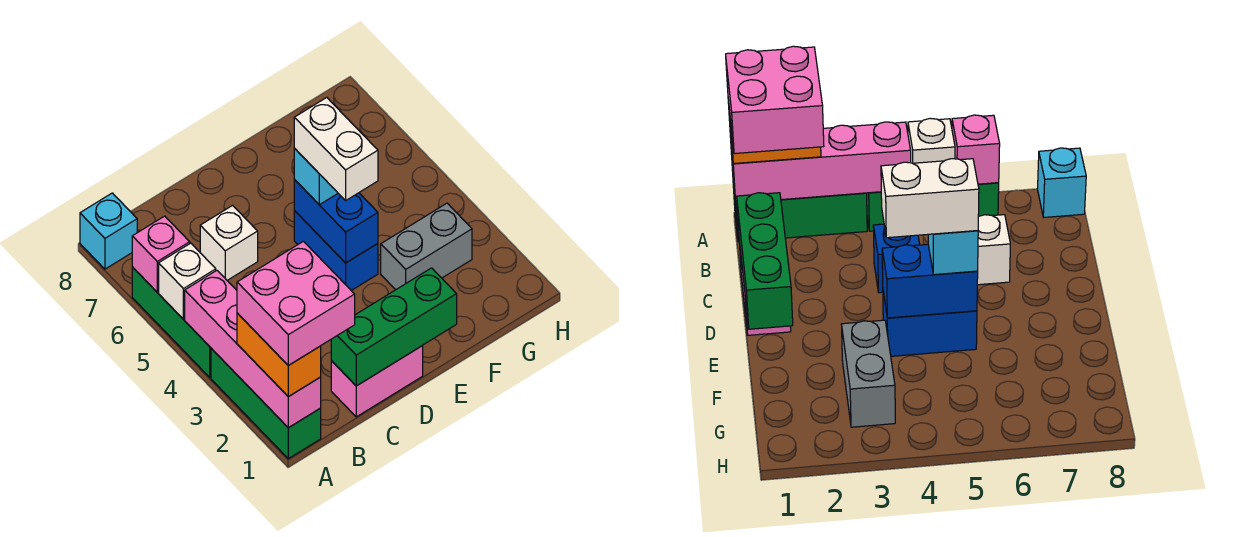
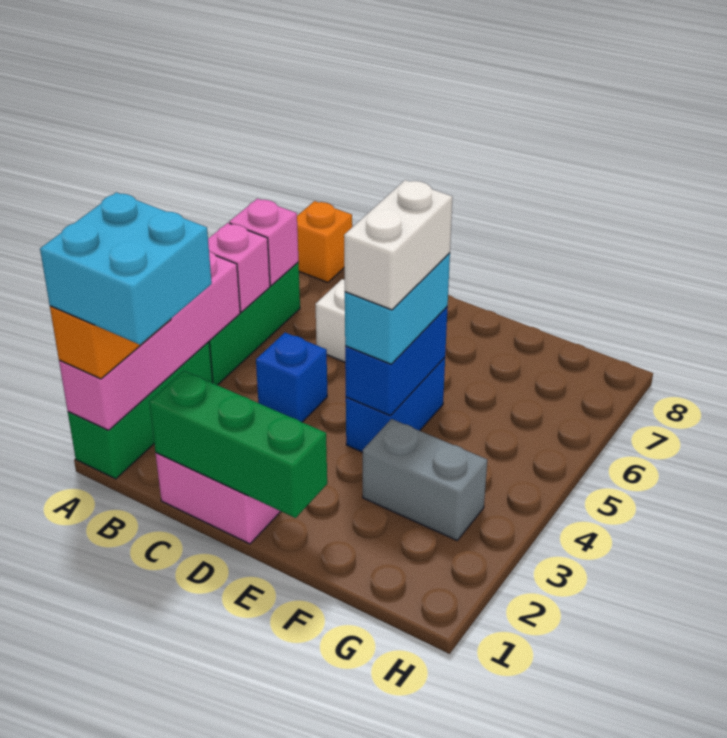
pink 2x2 brick [237,241,355,365] -> cyan 2x2 brick [40,192,212,345]
white 1x1 brick [159,243,216,319] -> pink 1x1 brick [208,223,270,312]
cyan 1x1 brick [80,193,137,269] -> orange 1x1 brick [297,201,352,283]
cyan 1x1 brick [294,149,338,205] -> cyan 1x2 brick [345,253,450,364]

